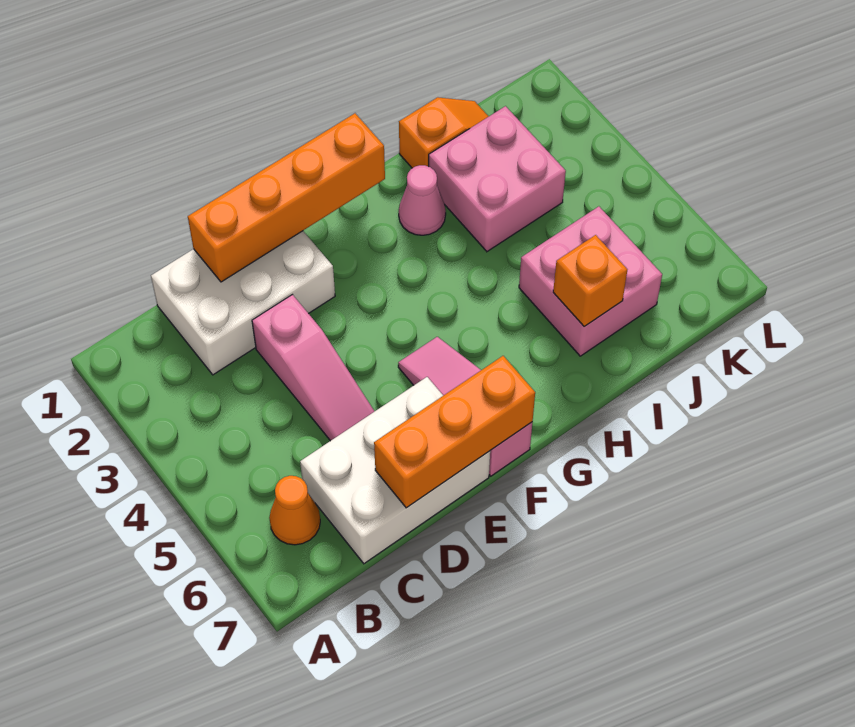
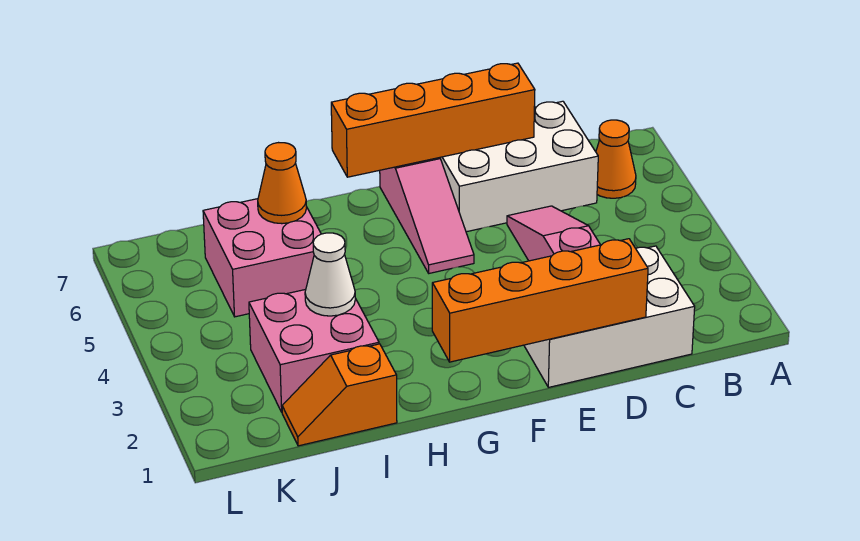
orange 1x3 brick [374,356,535,508] -> orange 1x4 brick [331,63,535,177]
pink 1x1 cone [399,165,446,235] -> none
none -> white 1x1 cone [305,233,355,316]
orange 1x1 brick [553,235,627,326] -> orange 1x1 cone [258,143,306,224]

